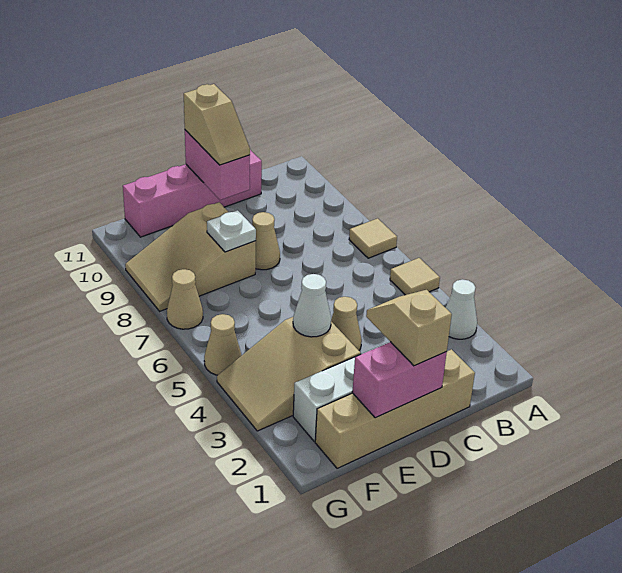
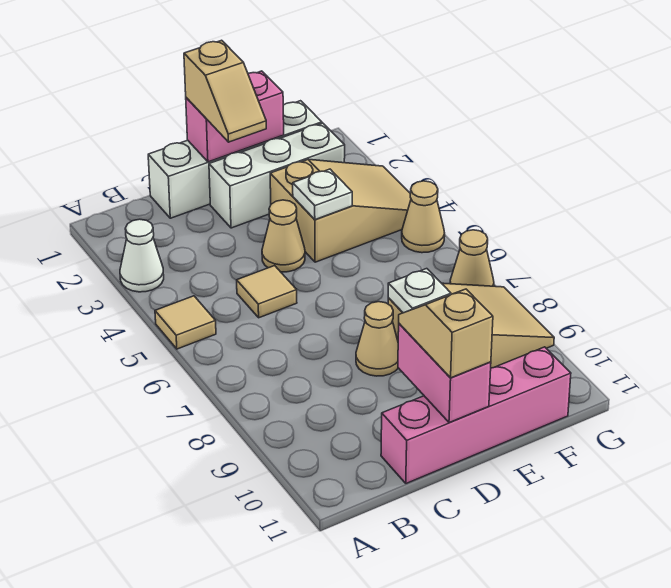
tan 1x1 tile [349,218,397,258] -> tan 1x1 tile moved to [237,266,297,318]
tan 1x4 brick [315,349,475,468] -> white 1x4 brick [148,101,322,218]
white 1x1 cone [293,274,331,337] -> white 1x1 plate [293,169,352,220]

